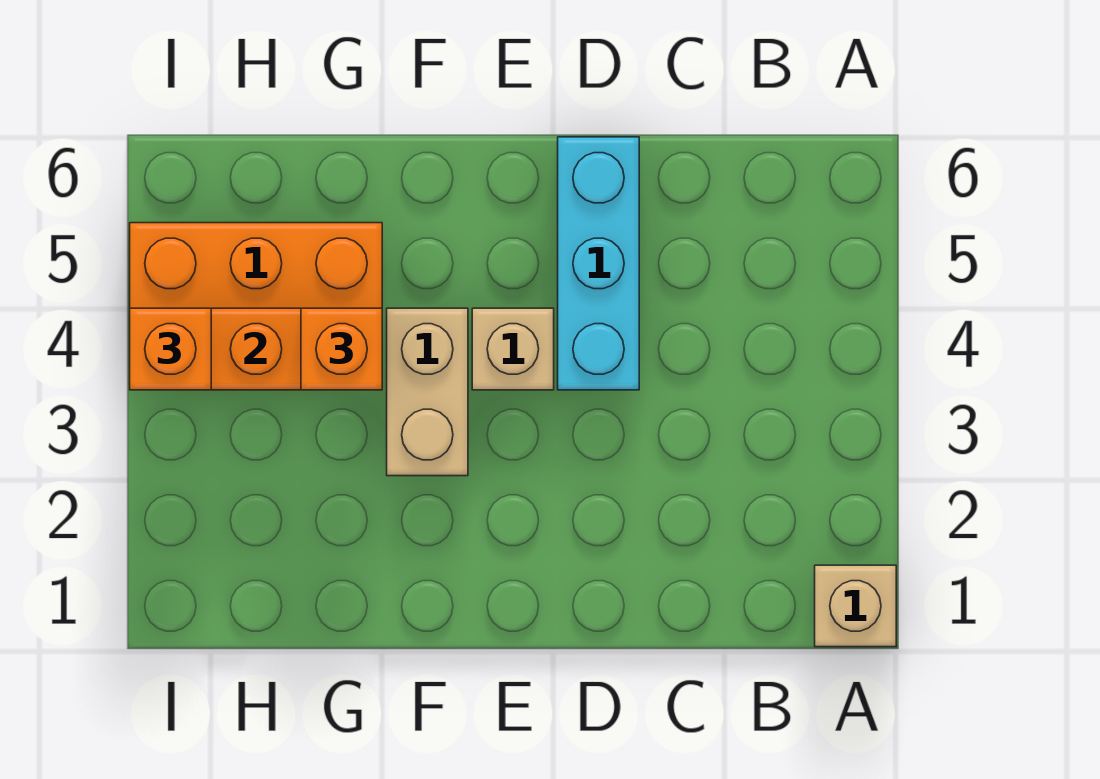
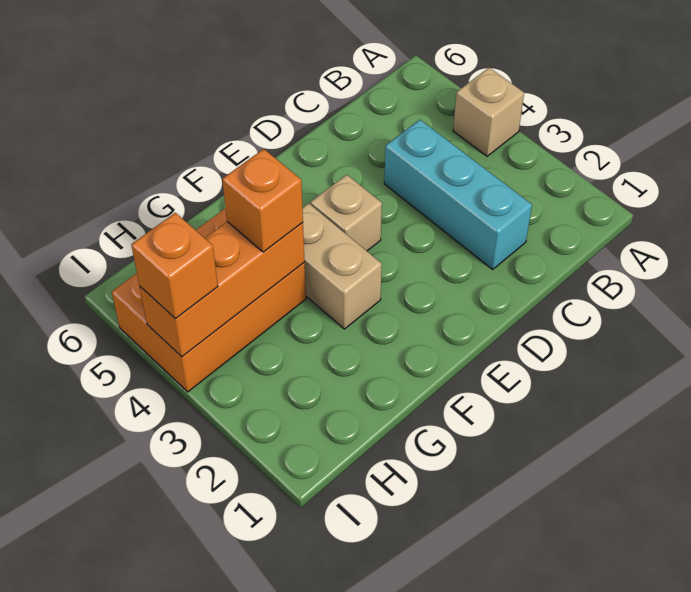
tan 1x1 brick [815,565,896,647] -> tan 1x1 brick moved to [453,68,524,156]
cyan 1x3 brick [558,137,639,390] -> cyan 1x3 brick moved to [384,120,532,269]

